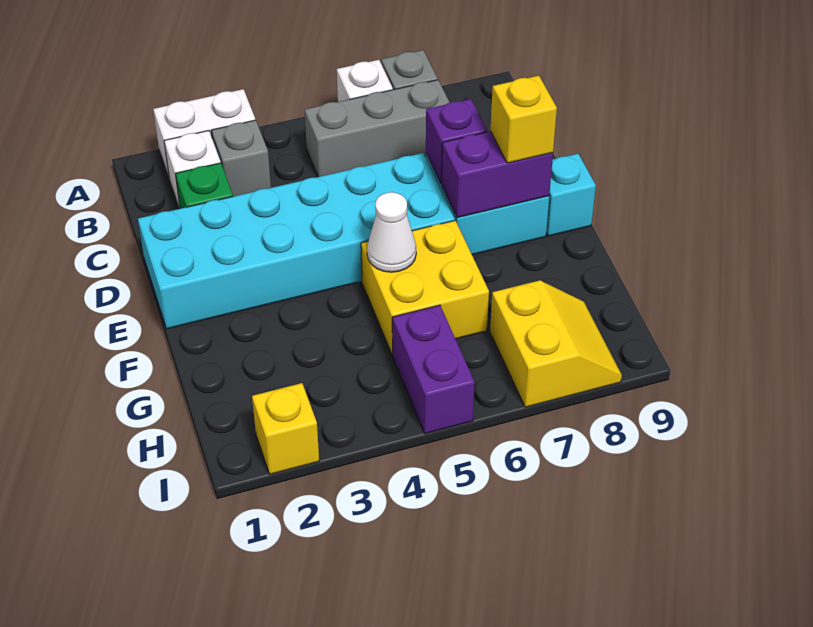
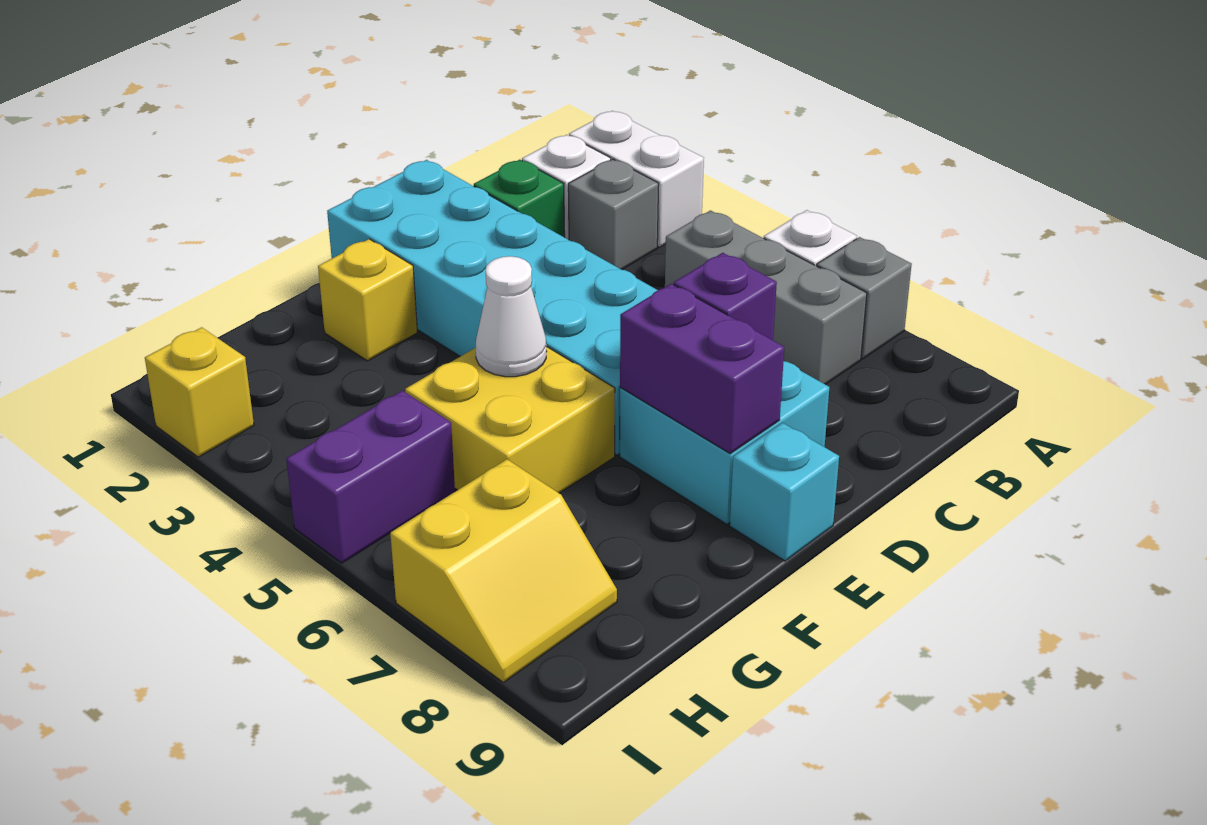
yellow 1x1 brick [490,76,557,163] -> yellow 1x1 brick moved to [318,239,417,361]

